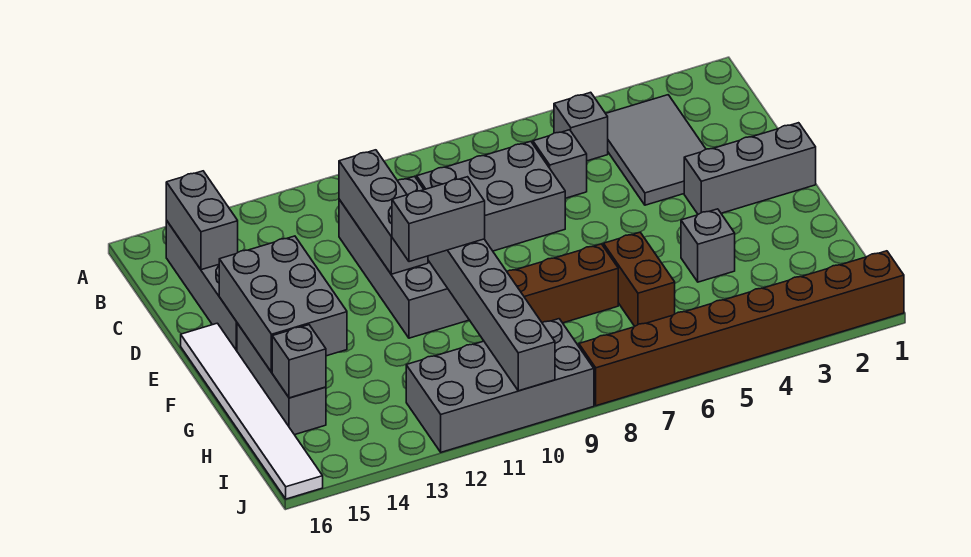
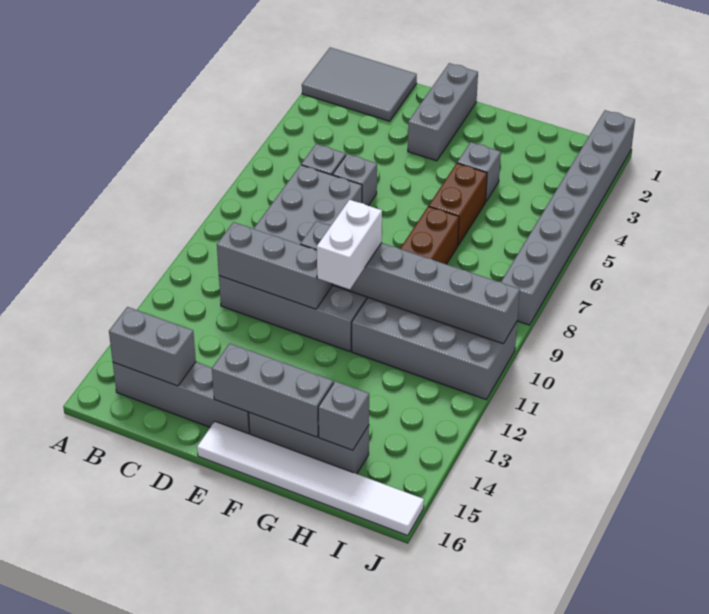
grey 2x3 tile [606,95,706,205] -> grey 2x3 tile moved to [302,47,417,121]
grey 1x1 brick [554,92,608,161] -> grey 1x1 brick moved to [333,154,377,206]
grey 2x3 brick [219,236,347,372] -> grey 1x3 brick [212,343,333,437]
grey 1x2 brick [392,177,485,262] -> white 1x2 brick [317,200,382,289]
brown 1x2 brick [603,232,675,326] -> brown 1x2 brick turned to [429,163,487,245]
grey 2x4 brick [406,319,594,452] -> grey 2x4 brick turned to [352,298,517,400]
brown 1x8 brick [579,251,904,406] -> grey 1x8 brick [501,110,635,325]

